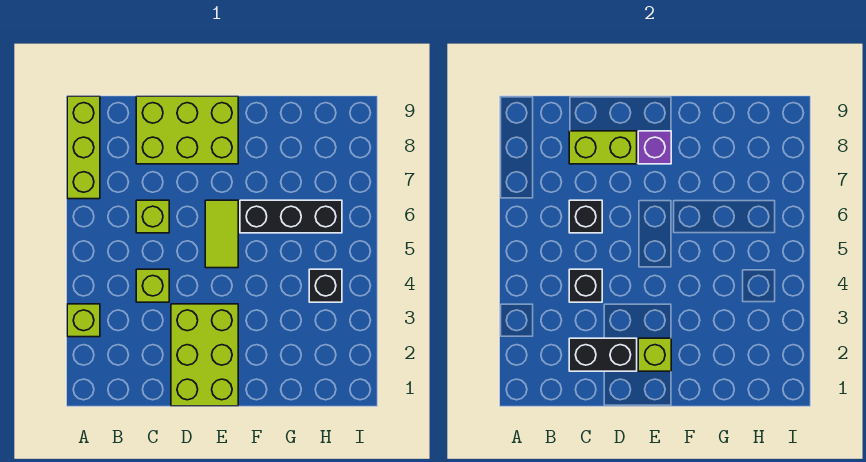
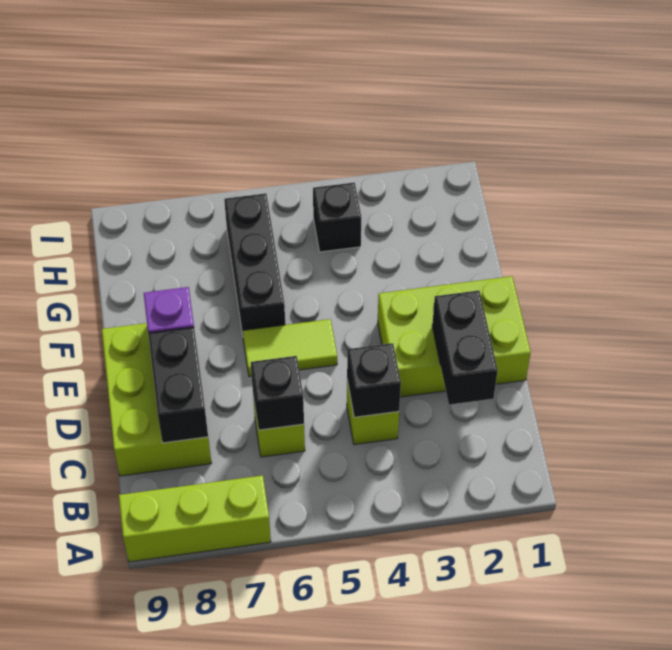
lime 1x1 brick [67,304,100,337] -> none
lime 1x2 brick [569,131,637,164] -> black 1x2 brick [148,327,208,443]
lime 1x1 brick [638,338,671,371] -> none

